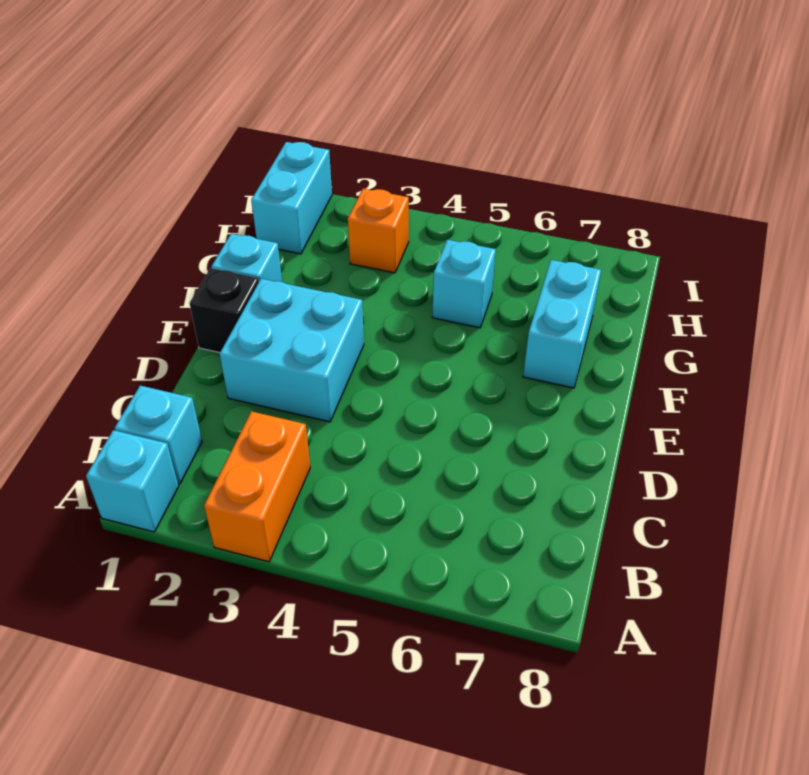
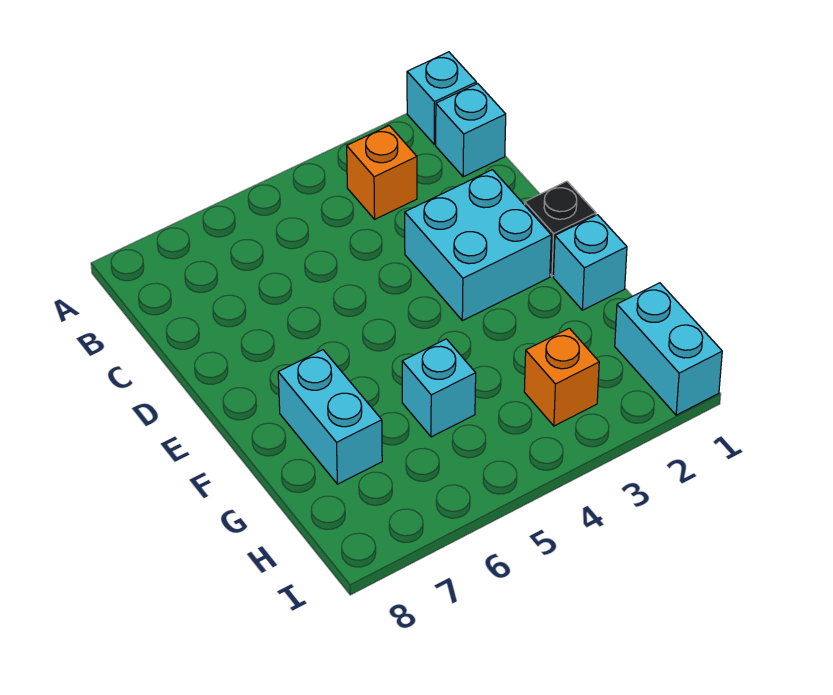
orange 1x2 brick [204,411,310,562] -> orange 1x1 brick [347,126,417,219]

